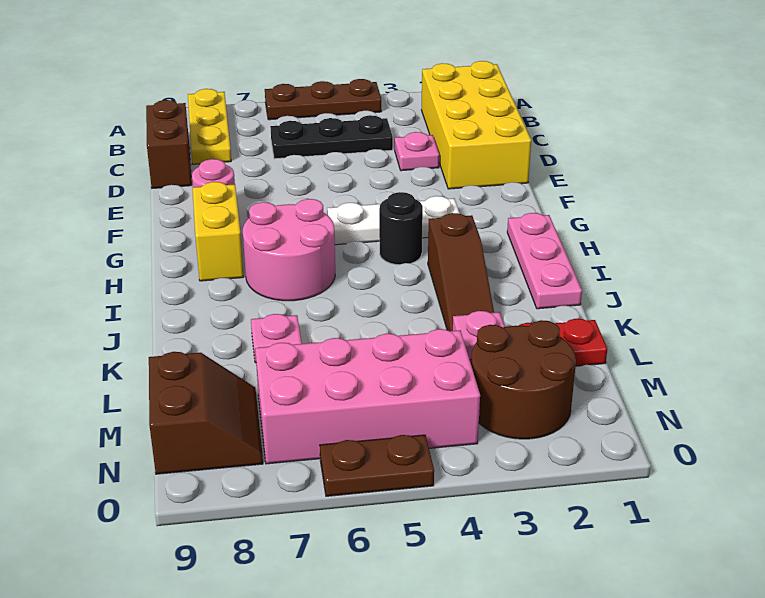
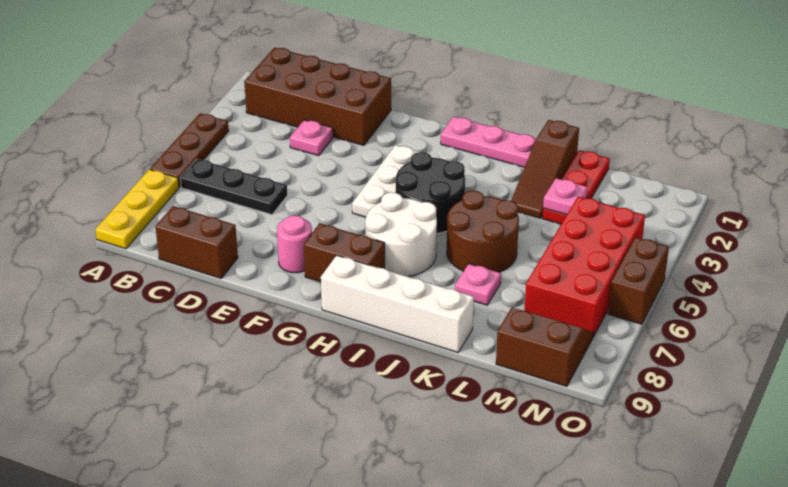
yellow 1x3 plate [188,89,231,164] -> yellow 1x3 plate turned to [95,169,179,249]
yellow 2x4 brick [422,61,531,189] -> brown 2x4 brick [244,48,391,145]
black 1x3 plate [270,115,393,159] -> black 1x3 plate turned to [180,159,287,215]
yellow 1x2 brick [193,182,244,281] -> brown 1x2 brick [304,223,385,282]
black 1x1 round brick [379,192,423,265] -> black 2x2 round brick [396,152,465,233]
pink 2x2 round brick [243,199,335,301] -> white 2x2 round brick [365,192,437,277]
none -> white 1x4 brick [321,255,474,352]
brown 1x3 slope [428,213,494,331] -> brown 1x3 slope turned to [511,120,579,218]
brown 2x2 round brick [471,320,576,439] -> brown 2x2 round brick moved to [447,191,519,272]
pink 2x4 brick [255,329,480,464] -> red 2x4 brick [524,197,645,337]
brown 1x2 plate [320,435,434,496] -> brown 1x2 brick [608,237,669,324]

